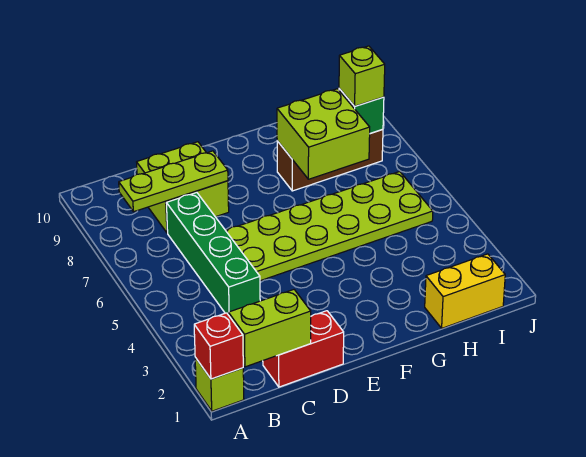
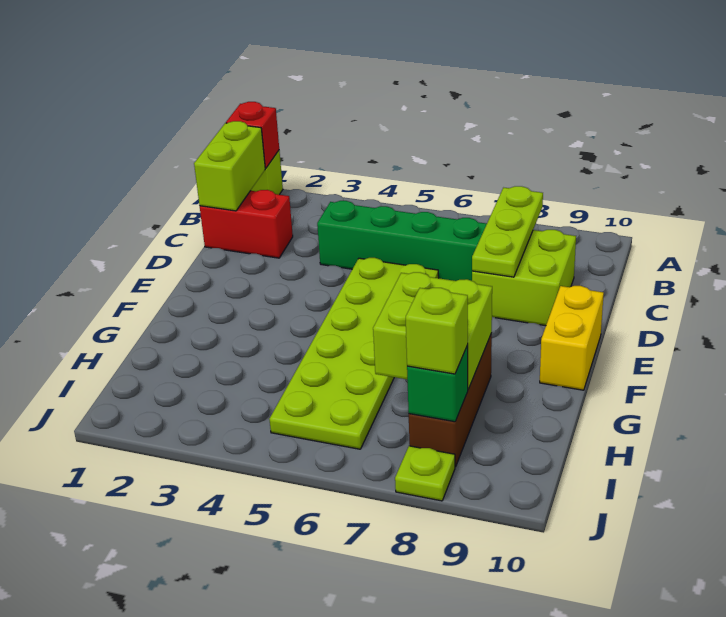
red 1x2 brick [263,311,344,387] -> red 1x2 brick turned to [200,190,293,258]
yellow 1x2 brick [425,254,505,328] -> yellow 1x2 brick moved to [540,286,604,390]
none -> lime 1x1 plate [395,446,455,501]

